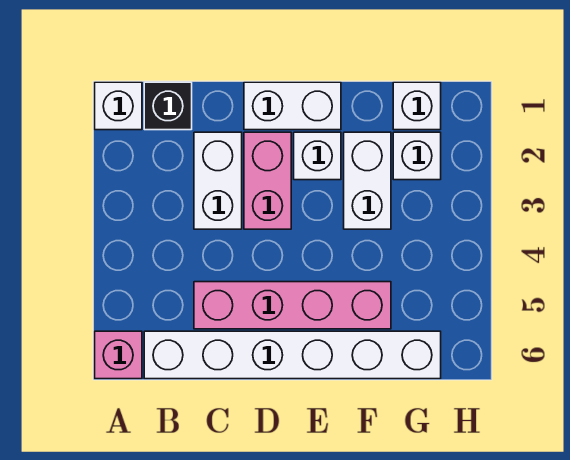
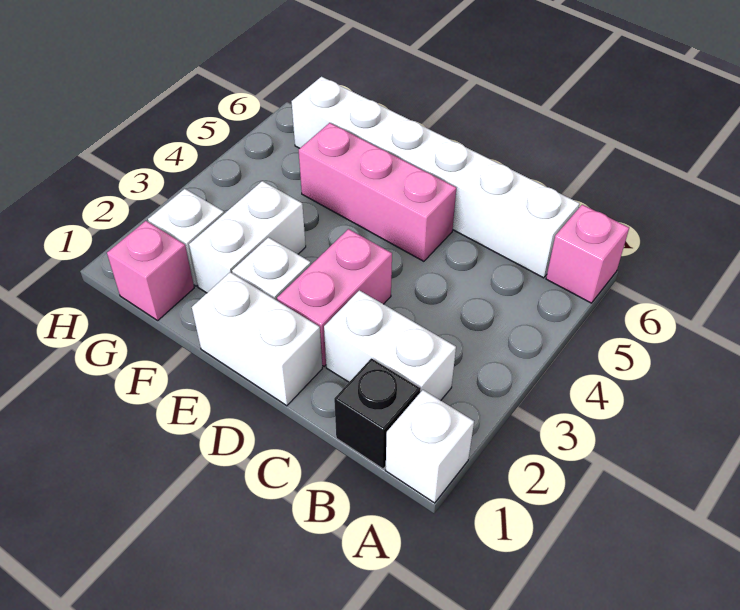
white 1x2 brick [194,132,242,229] -> white 1x2 brick turned to [324,290,456,400]
pink 1x4 brick [194,282,391,329] -> pink 1x3 brick [299,123,456,261]
white 1x1 brick [393,82,441,130] -> pink 1x1 brick [107,221,194,320]

